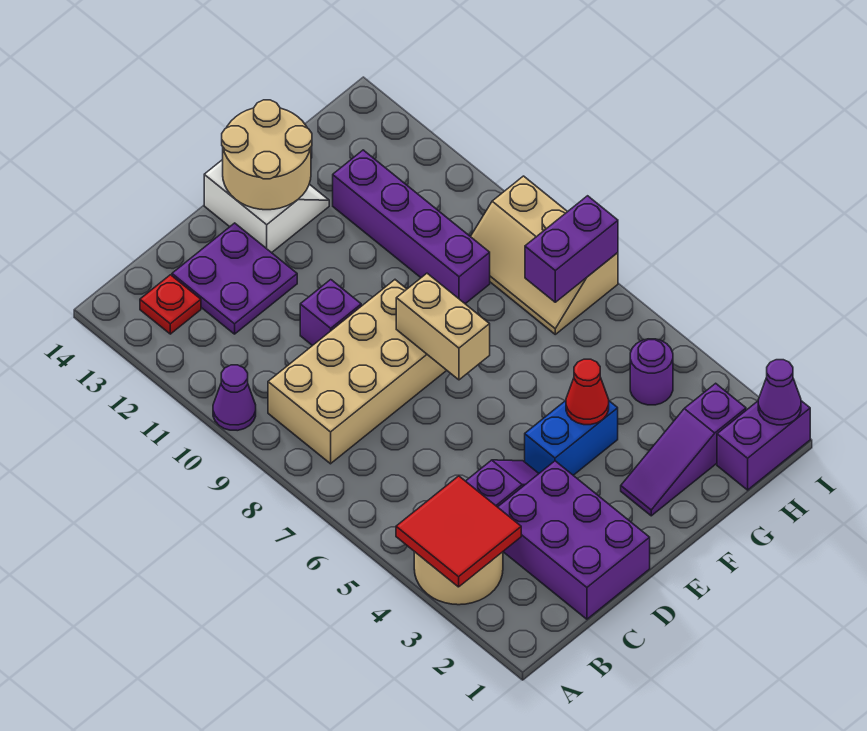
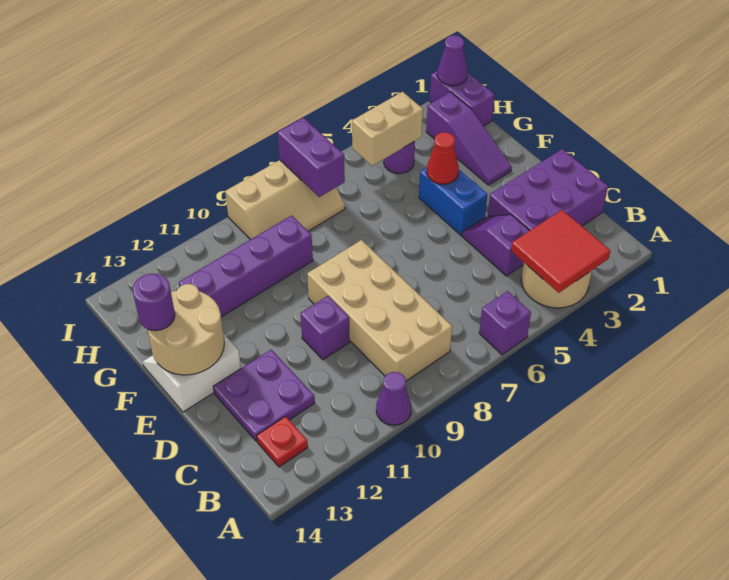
none -> purple 1x1 brick [479,291,531,355]
tan 1x2 brick [396,273,490,380] -> tan 1x2 brick moved to [352,92,423,166]
none -> purple 1x1 round brick [133,274,175,331]

